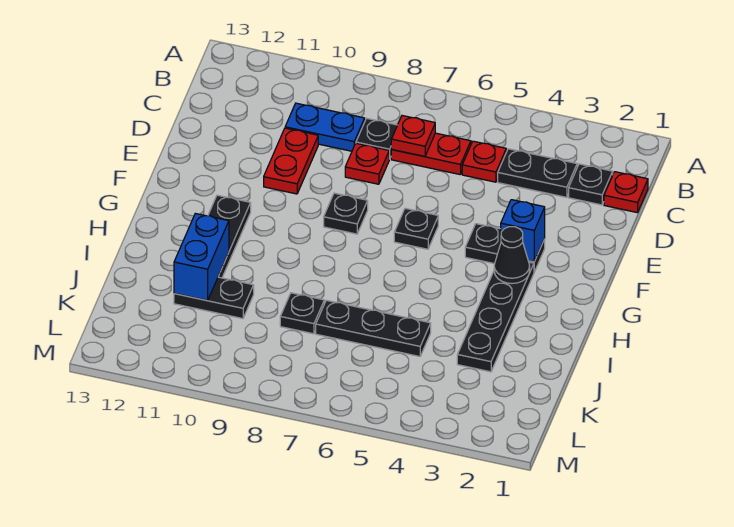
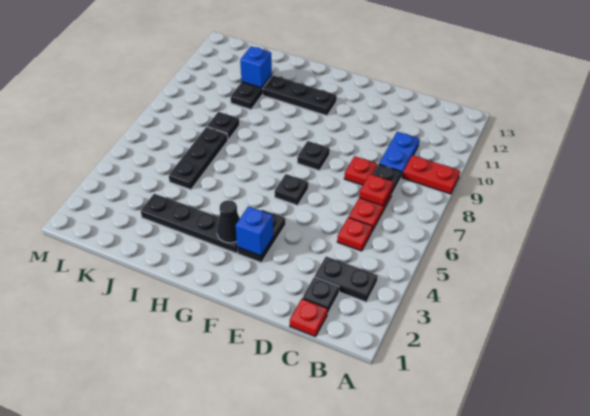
black 1x2 plate [498,149,577,197] -> black 1x2 plate turned to [315,257,378,302]
red 1x2 plate [264,128,318,194] -> red 1x2 plate moved to [403,155,460,194]
blue 1x2 brick [174,213,229,301] -> blue 1x1 brick [240,46,272,88]

